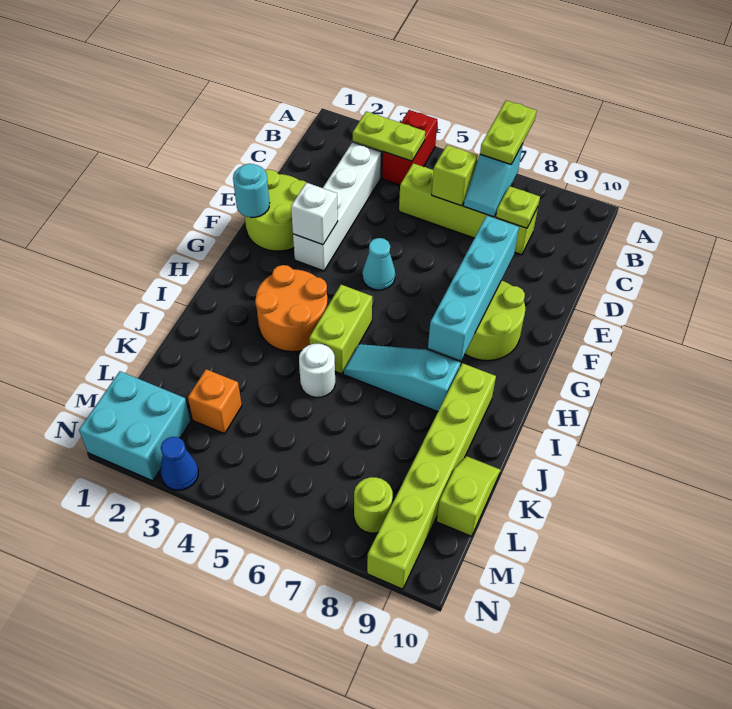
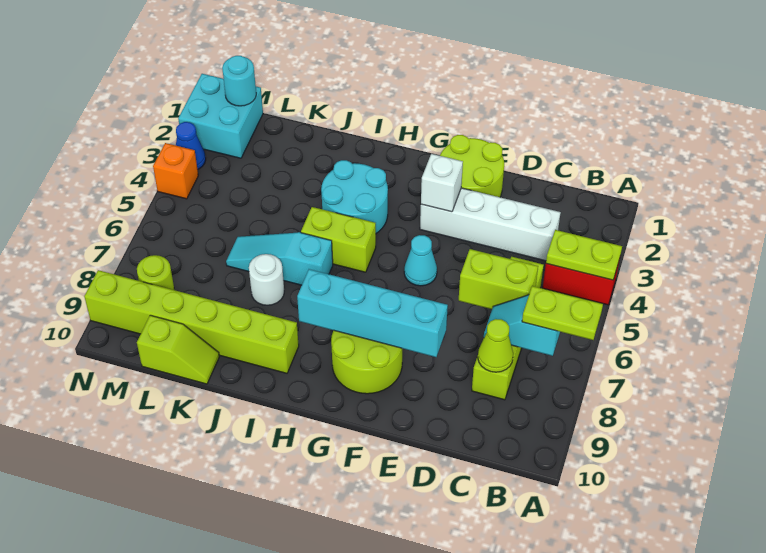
lime 1x2 plate [353,111,425,161] -> lime 1x2 plate turned to [546,230,622,280]
lime 1x1 brick [432,145,478,206] -> lime 1x2 brick [459,249,538,309]
lime 1x1 plate [496,186,540,228] -> lime 1x1 cone [478,319,513,372]
cyan 1x1 round brick [233,164,269,217] -> cyan 1x1 round brick moved to [222,56,256,106]
orange 2x2 round brick [255,265,328,352] -> cyan 2x2 round brick [321,160,388,233]
cyan 1x3 slope [344,344,460,412] -> cyan 1x3 slope turned to [226,232,333,285]
white 1x1 round brick [299,344,335,397] -> white 1x1 round brick moved to [249,254,284,305]
orange 1x1 brick [188,369,242,434] -> orange 1x1 brick moved to [153,143,198,199]

